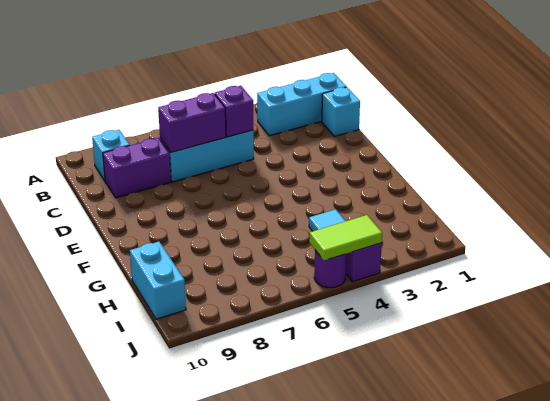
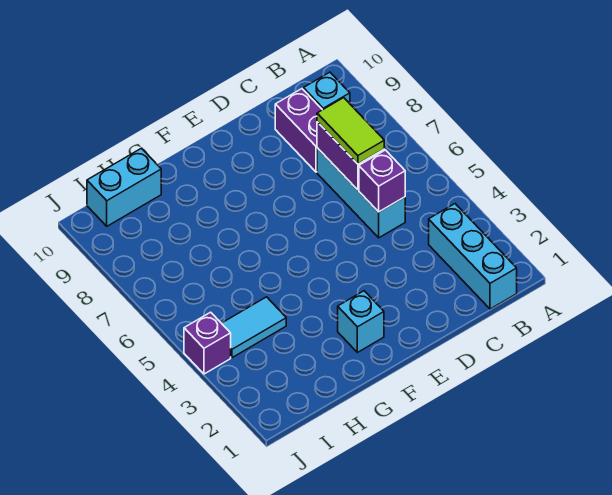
cyan 1x1 brick [322,87,360,136] -> cyan 1x1 brick moved to [338,291,384,352]
lime 1x2 tile [309,215,382,261] -> lime 1x2 tile moved to [317,98,384,164]
purple 1x1 round brick [314,250,346,288] -> none

